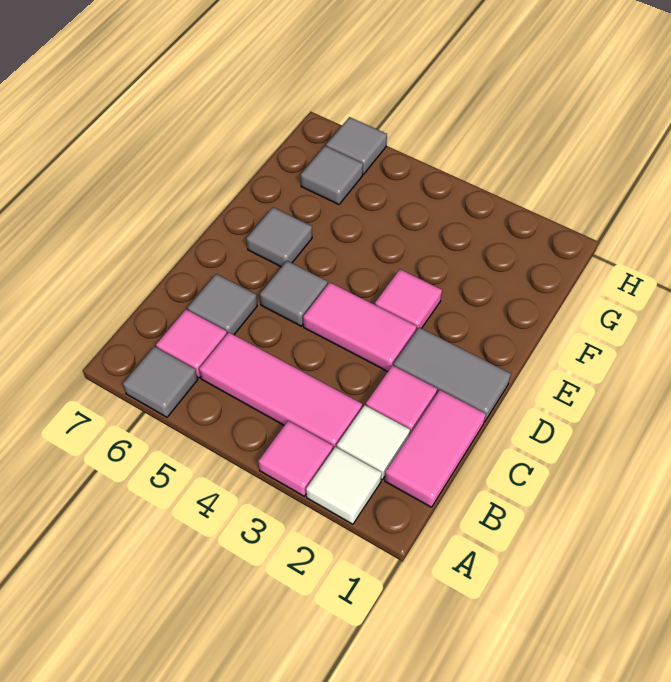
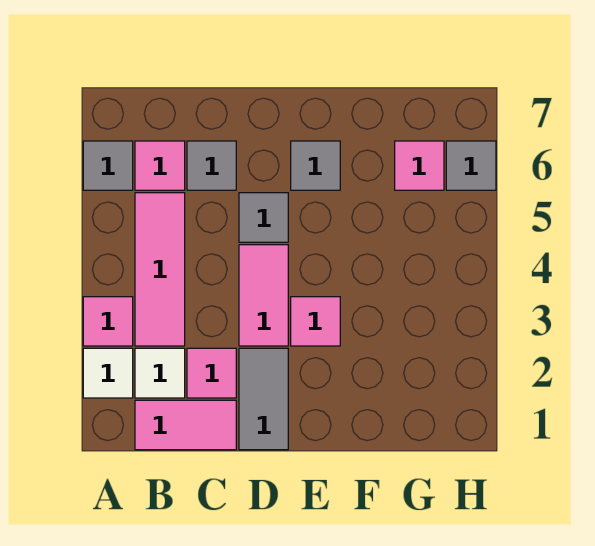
grey 1x1 tile [301,146,363,204] -> pink 1x1 tile [395,141,444,190]

